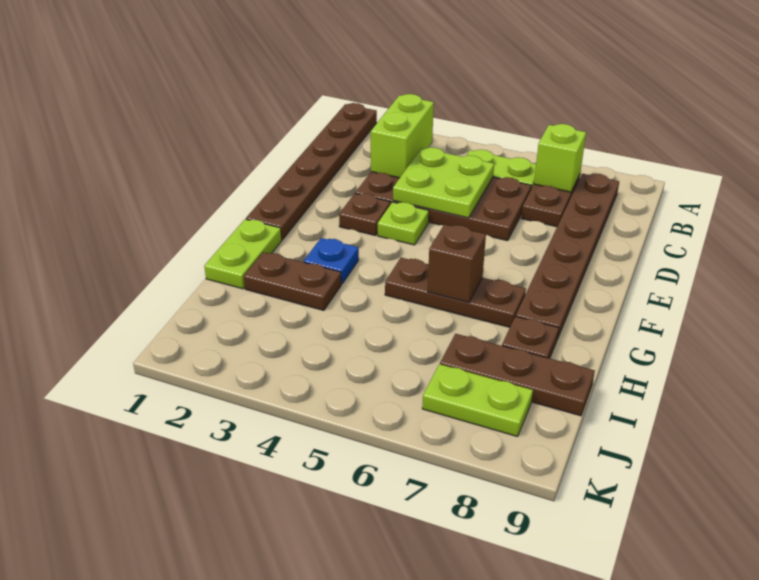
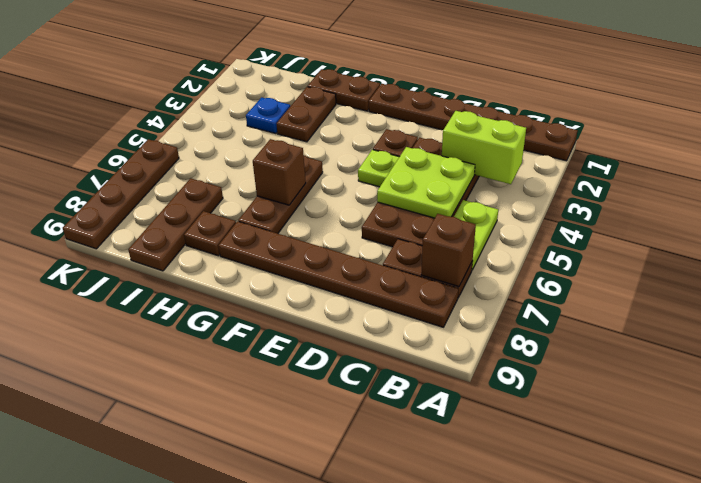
lime 1x1 brick [534,124,586,192] -> brown 1x1 brick [421,214,476,287]
lime 1x2 plate [204,219,282,289] -> brown 1x2 plate [308,69,380,111]
blue 1x1 plate [303,238,359,284] -> blue 1x1 plate moved to [246,97,290,134]
lime 1x2 plate [422,364,533,437] -> none
none -> brown 1x4 plate [63,139,179,249]

